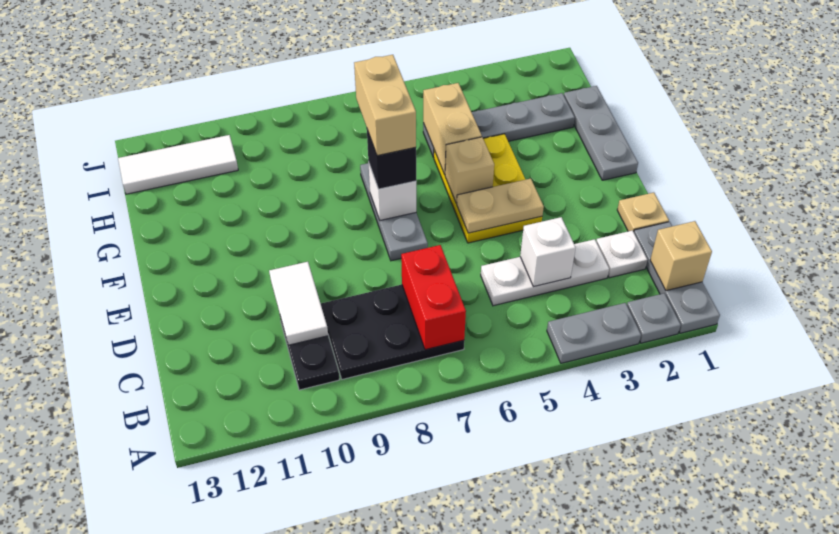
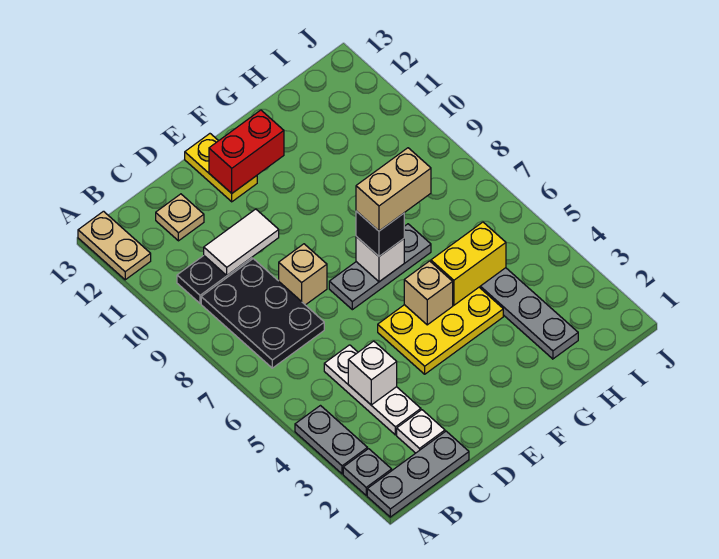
tan 1x1 brick [650,221,712,291] -> tan 1x1 brick moved to [279,244,327,305]
red 1x2 brick [401,245,466,350] -> red 1x2 brick moved to [209,110,284,193]
tan 1x1 plate [617,193,669,232] -> tan 1x1 plate moved to [156,194,204,241]
tan 1x2 plate [457,179,544,233] -> tan 1x2 plate moved to [78,211,151,280]
none -> yellow 1x2 plate [185,134,257,202]
grey 1x3 plate [564,86,638,180] -> none
tan 1x2 brick [423,83,482,175] -> yellow 1x2 brick [431,222,506,305]
white 1x3 tile [118,135,238,194] -> none

